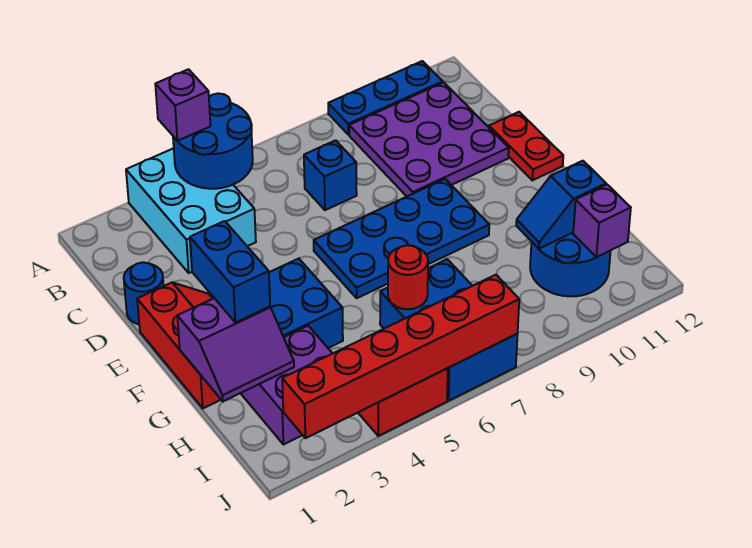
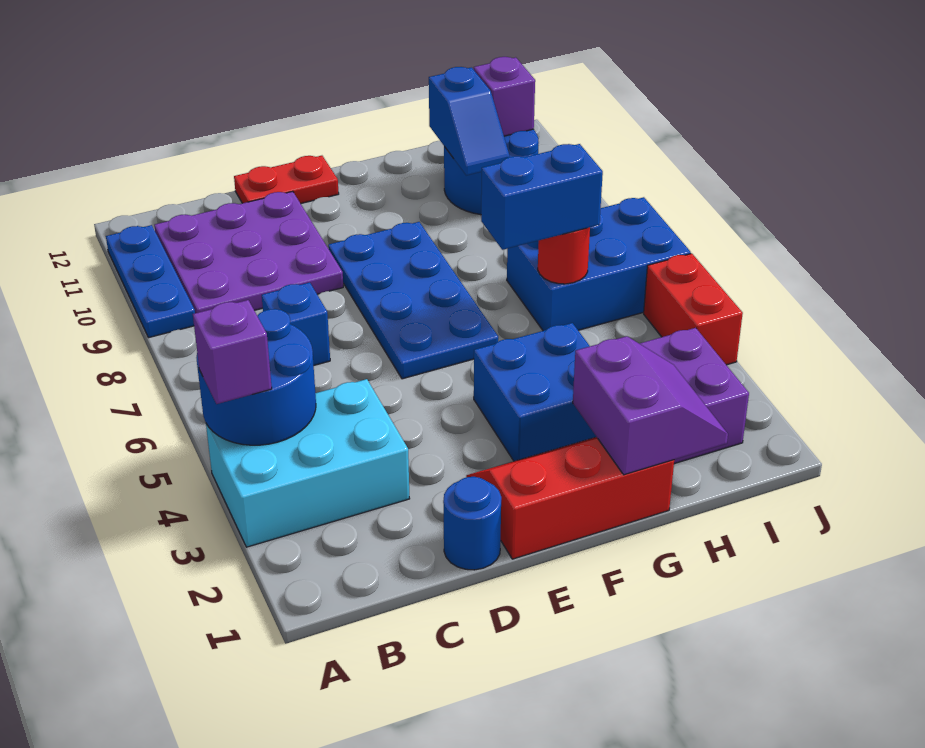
blue 1x2 brick [190,221,270,322] -> blue 1x2 brick moved to [481,144,603,250]
red 1x6 brick [282,275,519,438] -> none

